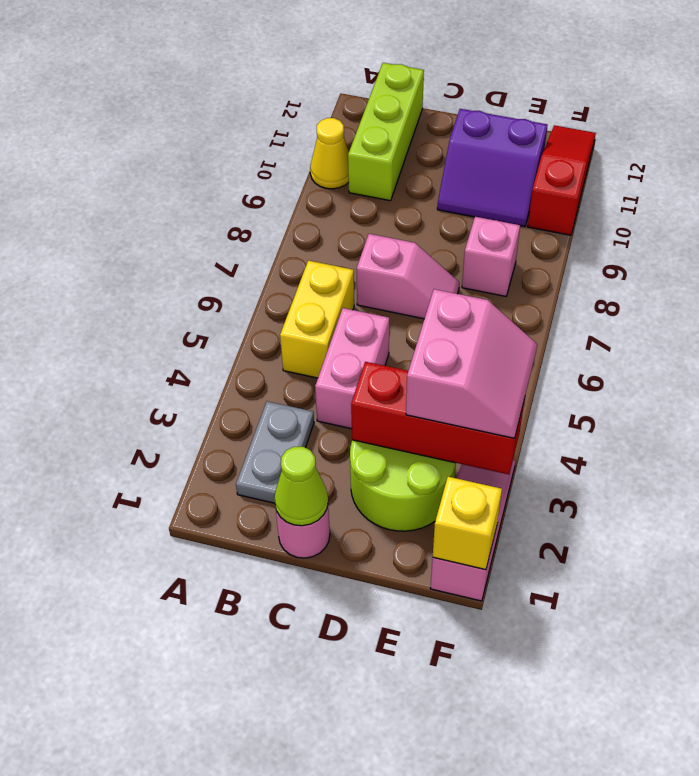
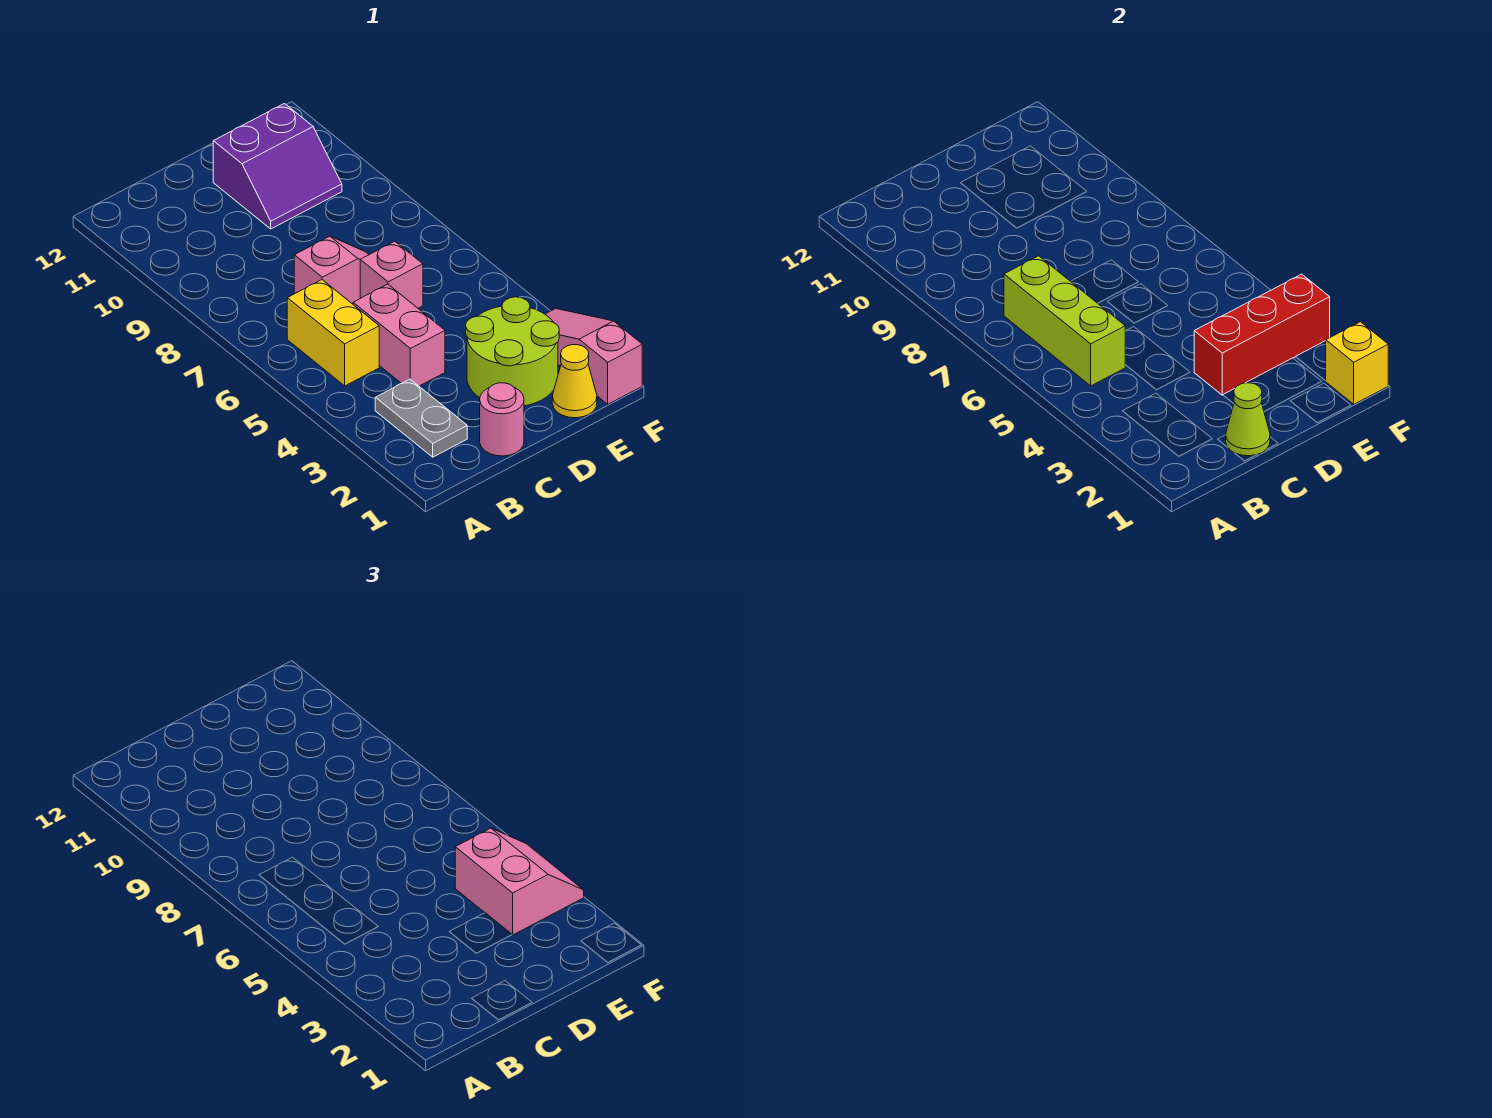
yellow 1x1 cone [310,118,349,189] -> yellow 1x1 cone moved to [552,345,597,418]
lime 1x3 brick [348,63,424,201] -> lime 1x3 brick moved to [1004,256,1125,386]
pink 1x1 brick [462,217,520,296] -> pink 1x1 brick moved to [360,241,423,308]
red 1x3 slope [528,125,596,235] -> none

